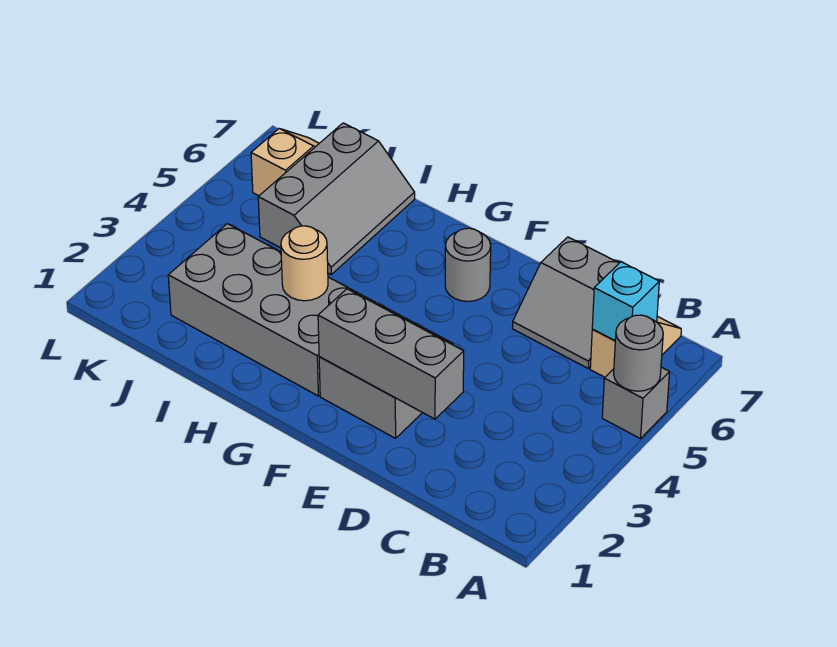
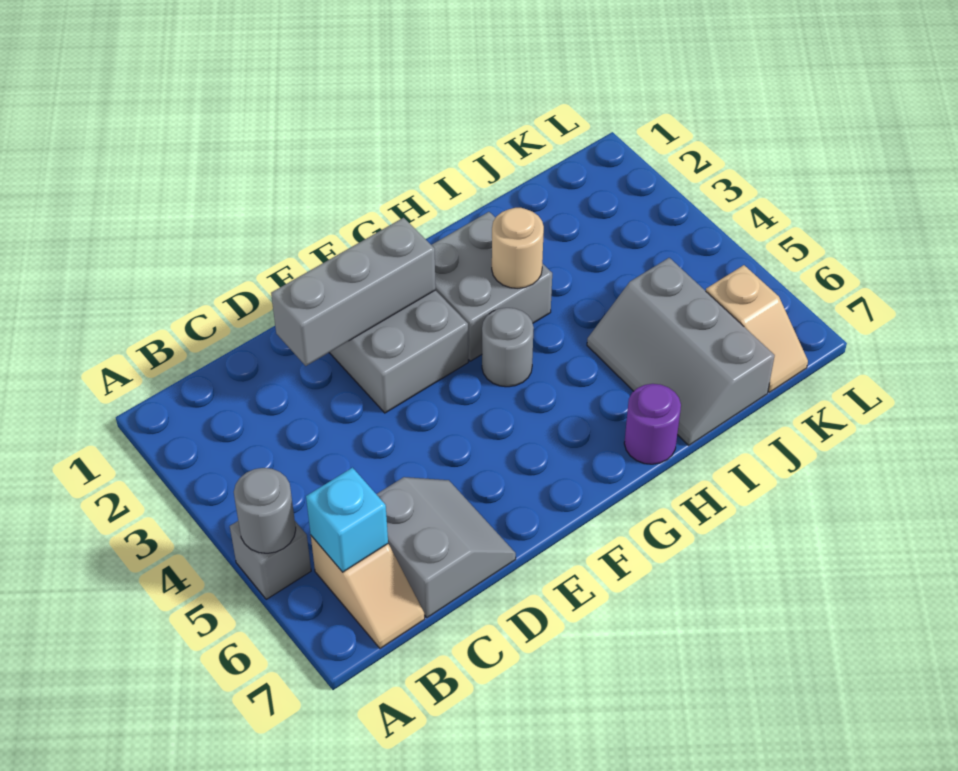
grey 2x2 slope [512,237,619,368] -> grey 2x2 slope turned to [377,477,516,618]
grey 1x1 round brick [445,228,491,302] -> grey 1x1 round brick moved to [482,308,534,387]
grey 2x4 brick [168,224,375,396] -> grey 2x2 brick [432,212,552,361]
none -> purple 1x1 round brick [624,384,681,464]

